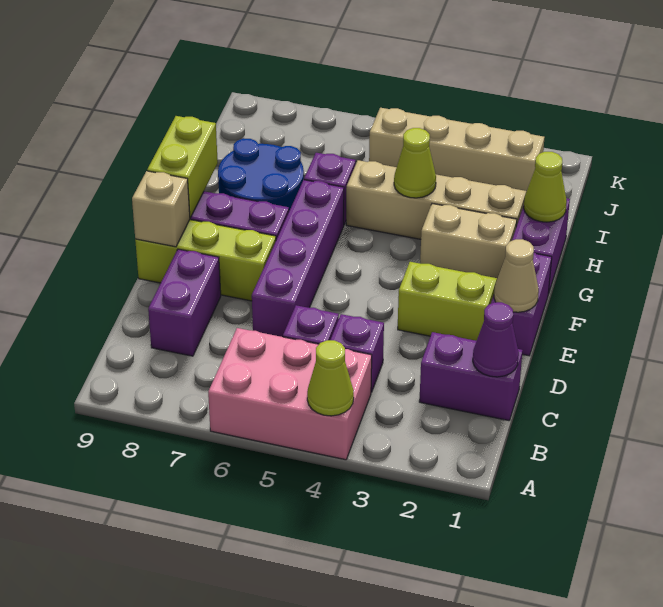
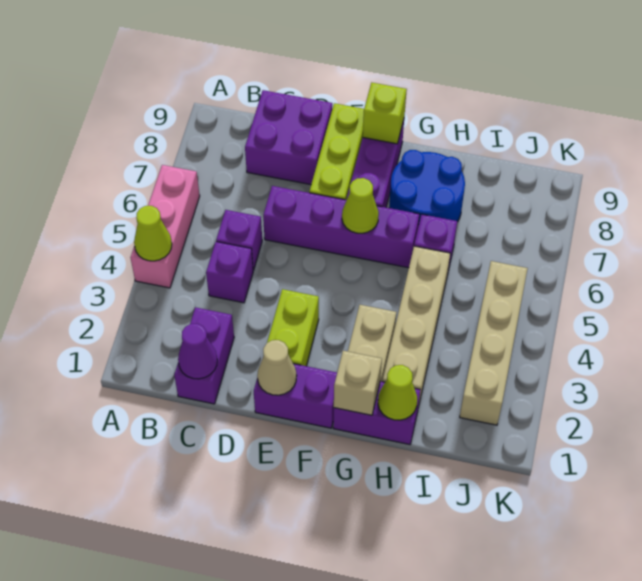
pink 2x3 brick [208,328,372,460] -> pink 1x3 brick [130,165,200,288]
purple 1x2 brick [148,249,221,356] -> purple 2x2 brick [245,90,332,185]
tan 1x1 brick [132,171,190,247] -> tan 1x1 brick moved to [334,351,382,415]
lime 1x2 brick [147,116,218,218] -> lime 1x1 brick [363,83,407,144]
lime 1x1 cone [394,128,436,198] -> lime 1x1 cone moved to [342,178,379,233]

